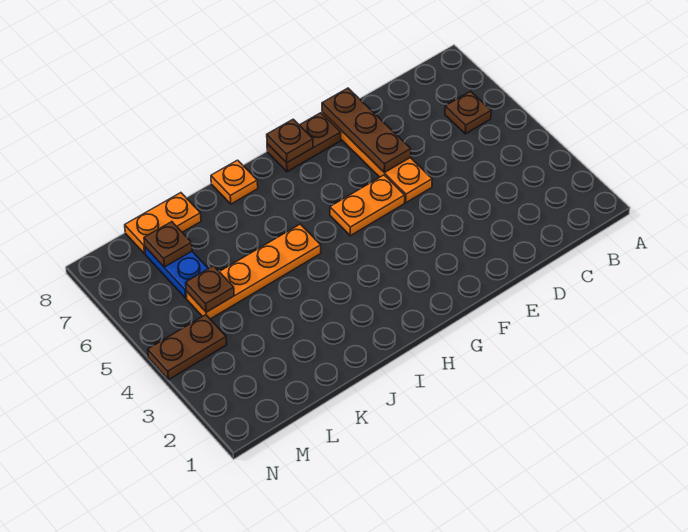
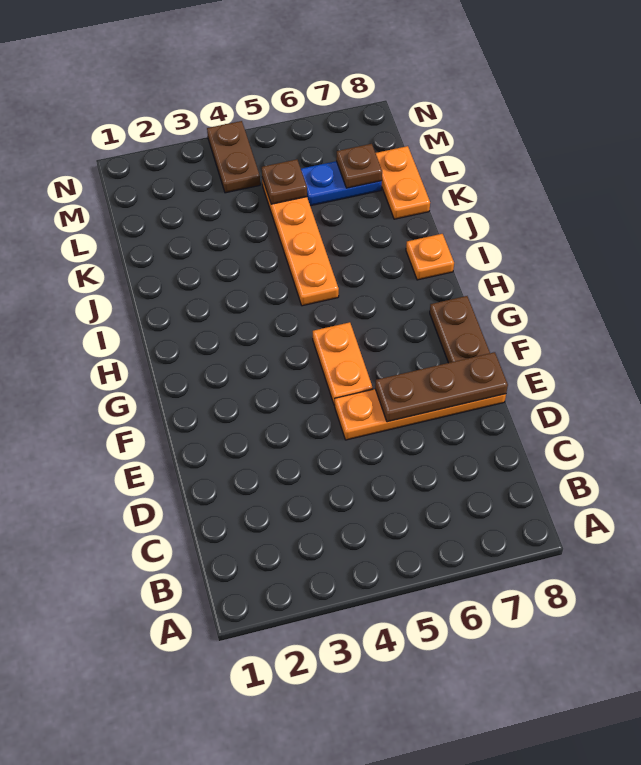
brown 1x1 plate [445,91,491,134] -> none
brown 1x1 plate [267,119,313,163] -> none

